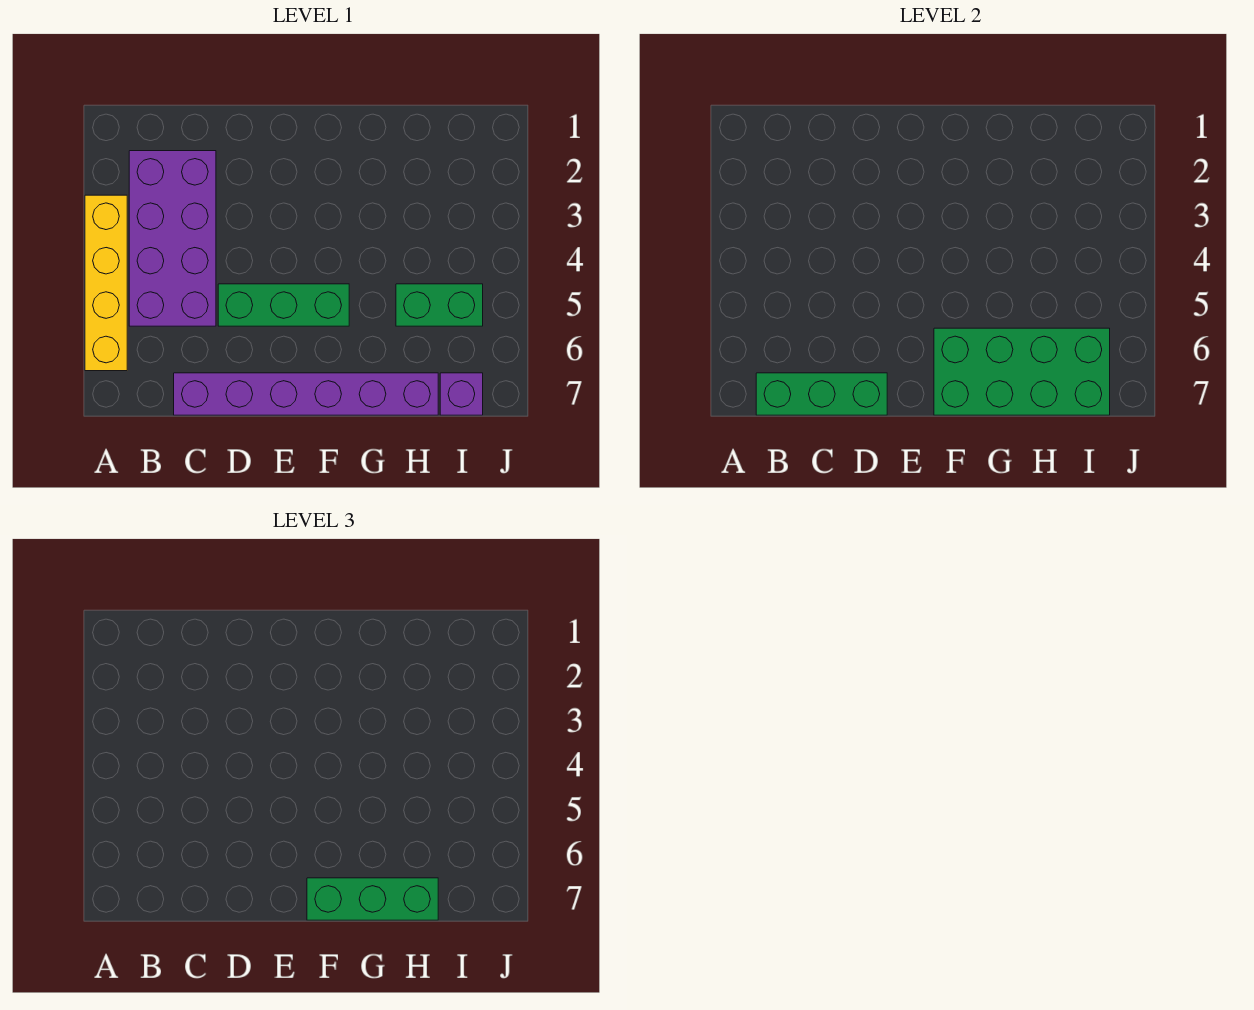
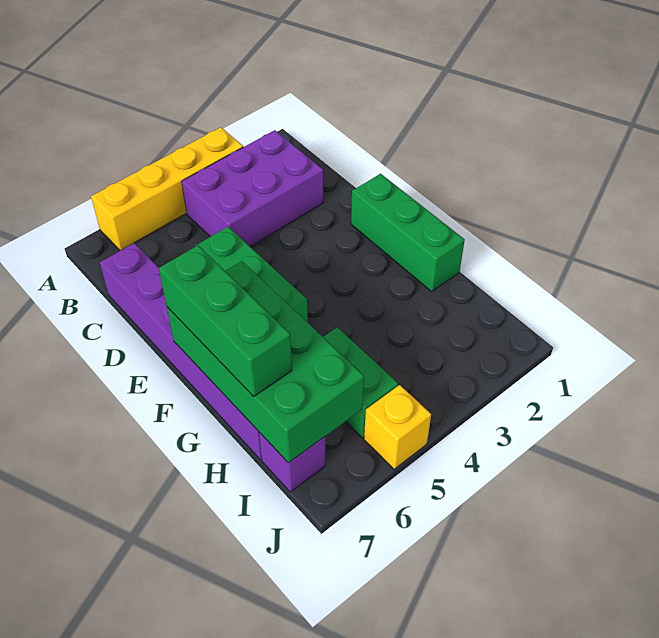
purple 2x4 brick [129,151,216,326] -> purple 2x3 brick [182,130,323,247]
green 1x3 brick [756,373,887,415] -> green 1x3 brick moved to [351,174,465,291]
none -> yellow 1x1 brick [364,385,431,469]

